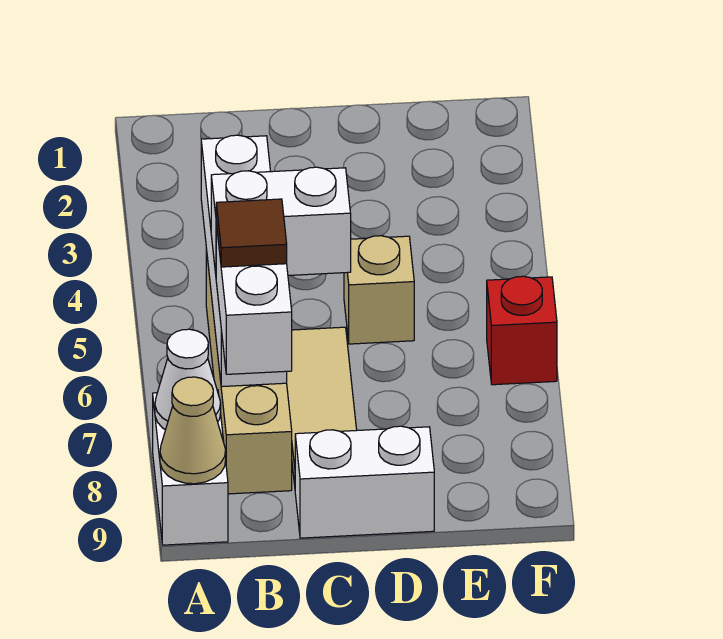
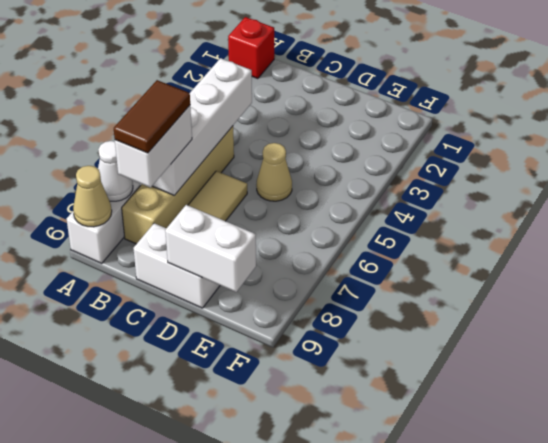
white 1x2 brick [211,167,351,275] -> white 1x2 brick moved to [165,205,256,292]
brown 1x1 tile [216,199,287,267] -> brown 1x2 tile [114,80,190,153]
tan 1x1 brick [344,236,414,344] -> tan 1x1 cone [256,143,292,201]
red 1x1 brick [487,276,557,385] -> red 1x1 brick moved to [228,17,274,79]

